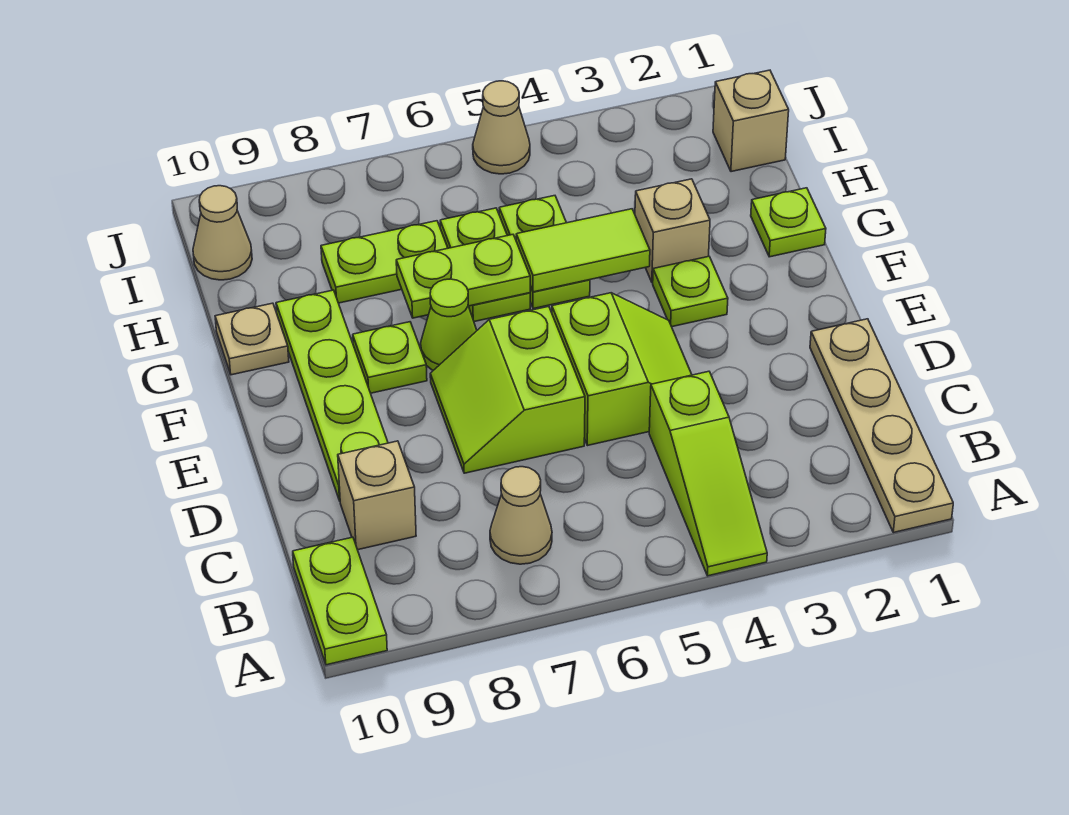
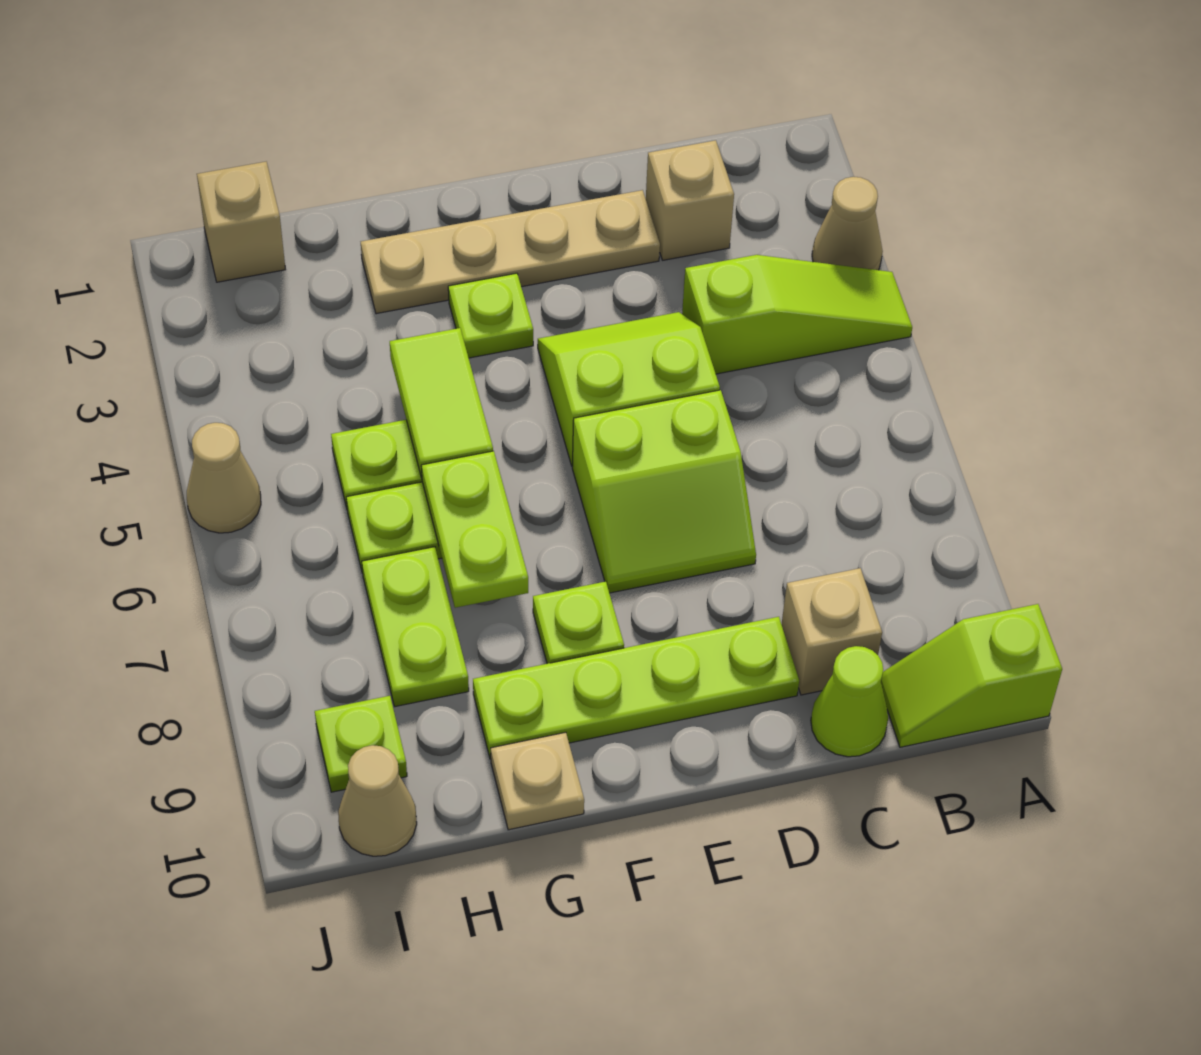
tan 1x4 plate [810,319,953,533] -> tan 1x4 plate moved to [361,190,660,314]
lime 1x2 plate [293,537,387,665] -> lime 1x2 slope [881,604,1062,747]
tan 1x1 cone [490,467,552,564] -> tan 1x1 cone moved to [812,177,883,270]
lime 1x1 cone [421,279,477,370] -> lime 1x1 cone moved to [811,646,888,757]
lime 1x1 plate [751,188,826,257] -> lime 1x1 plate moved to [315,696,407,792]
tan 1x1 brick [635,179,710,283] -> tan 1x1 brick moved to [646,140,734,260]

